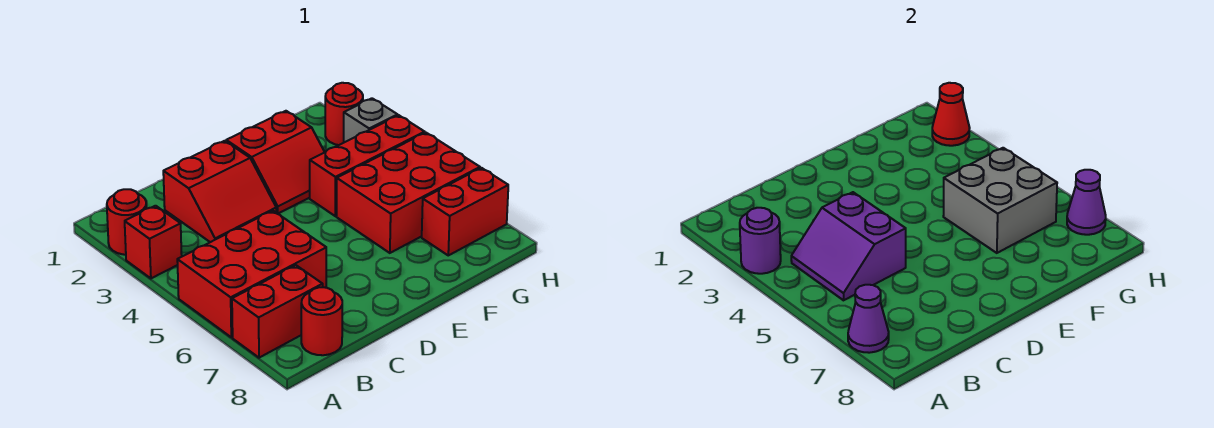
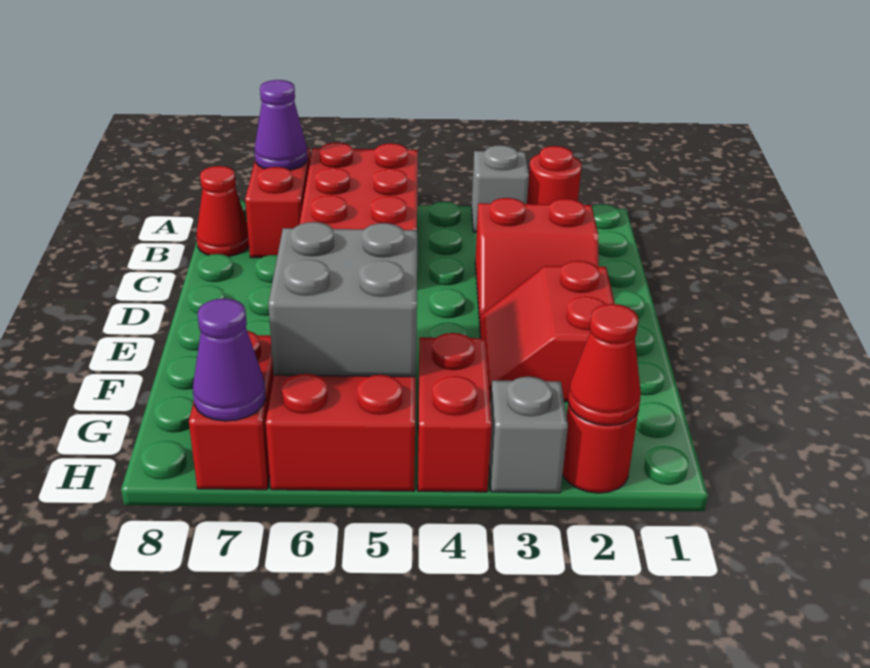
red 1x1 brick [125,206,182,278] -> grey 1x1 brick [472,145,529,232]
purple 1x1 round brick [740,208,781,274] -> none
purple 2x2 slope [791,192,906,300] -> none
red 1x1 round brick [301,287,342,355] -> red 1x1 cone [197,166,249,257]
red 2x2 slope [163,141,276,242] -> red 2x2 slope turned to [475,198,599,323]
red 1x3 brick [310,115,425,216] -> red 1x2 brick [418,333,492,492]

